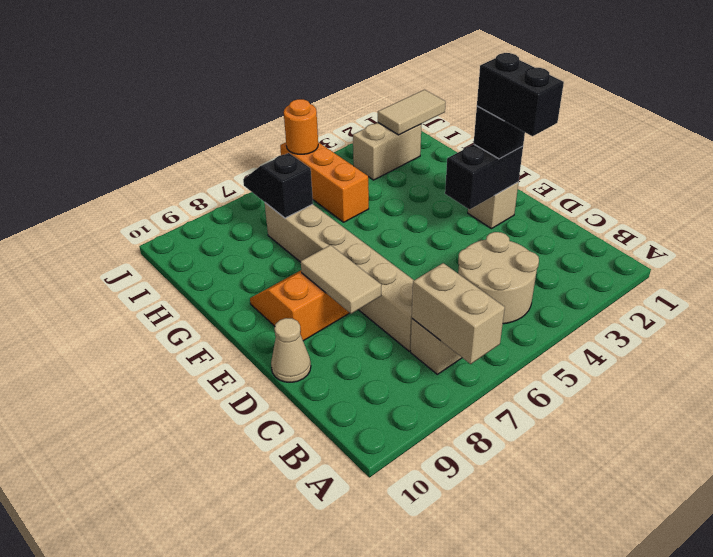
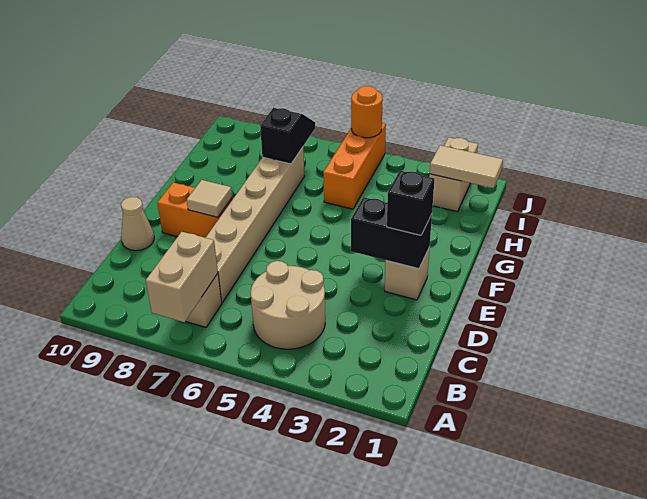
black 1x2 brick [477,53,564,136] -> none
tan 1x2 tile [301,245,381,314] -> tan 1x1 tile [187,180,232,217]
tan 1x2 brick [353,123,422,180] -> tan 1x2 brick turned to [429,137,478,212]

